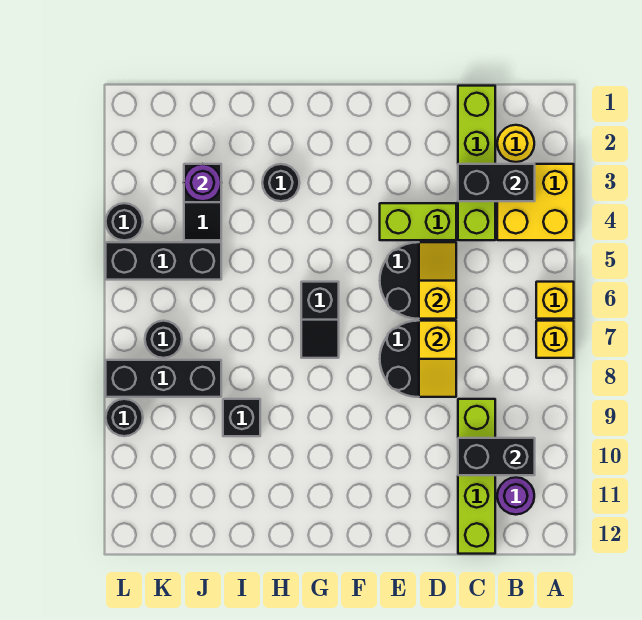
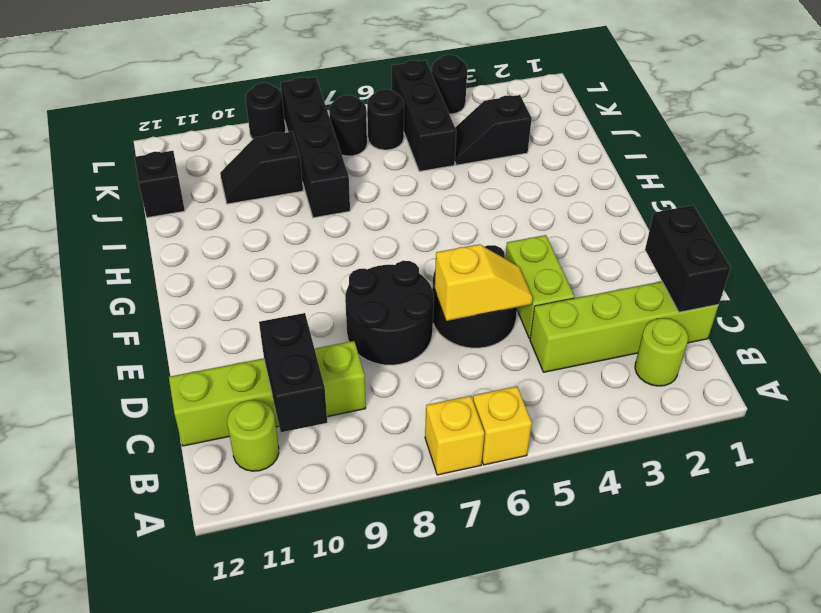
yellow 2x2 brick [497,164,574,240] -> none
yellow 1x1 round brick [497,125,534,162] -> lime 1x1 round brick [635,318,688,386]
black 1x2 brick [458,164,535,201] -> black 1x2 brick moved to [645,205,731,312]
purple 1x1 round brick [497,477,534,515] -> lime 1x1 round brick [227,400,279,471]
yellow 1x2 slope [419,321,456,397] -> none
black 1x2 slope [301,282,339,358] -> black 1x2 slope moved to [220,131,303,204]
black 1x1 round brick [262,164,300,201] -> black 1x1 round brick moved to [367,89,404,150]
black 1x1 brick [223,399,260,436] -> black 1x1 brick moved to [135,151,185,218]
purple 1x1 round brick [184,164,221,201] -> none
black 1x3 brick [106,360,221,397] -> black 1x4 brick [281,77,350,218]

